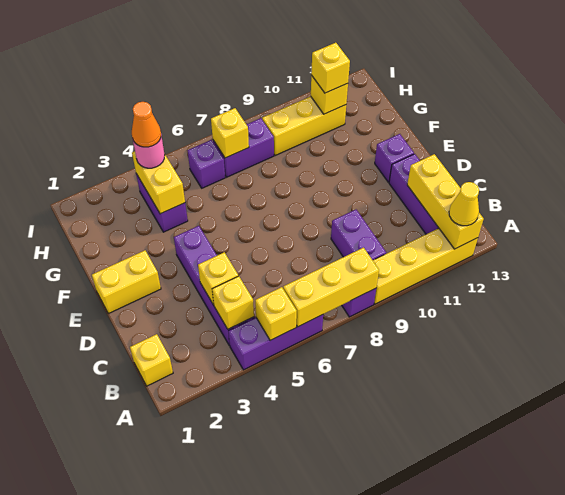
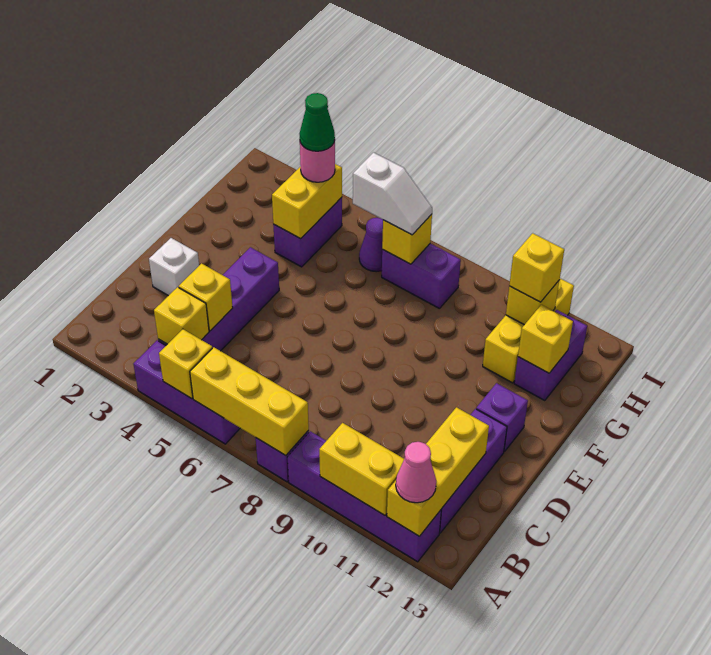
yellow 1x4 brick [373,228,478,304] -> purple 1x4 brick [288,431,441,562]
yellow 1x1 cone [449,182,479,226] -> pink 1x1 cone [396,442,436,503]
yellow 1x1 brick [130,334,173,386] -> yellow 1x1 brick moved to [518,305,573,373]
purple 1x2 brick [331,210,386,260] -> purple 1x2 brick moved to [514,310,587,401]
none -> white 1x1 brick [149,238,199,296]
yellow 1x2 brick [92,250,161,314] -> yellow 1x2 brick moved to [319,423,404,515]
orange 1x1 cone [132,102,161,147] -> green 1x1 cone [299,93,335,151]
purple 1x1 brick [188,140,225,188] -> purple 1x1 cone [359,218,383,272]
none -> white 1x2 slope [353,153,432,235]
yellow 1x3 brick [262,96,346,156] -> yellow 1x3 brick turned to [483,278,574,383]

